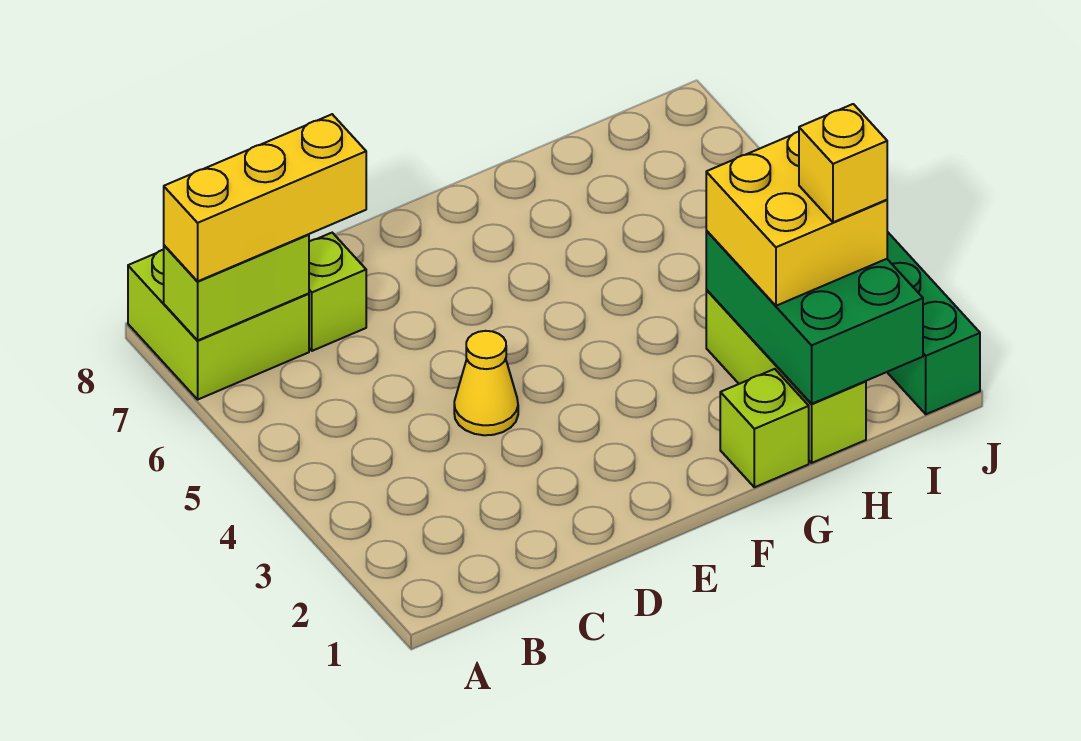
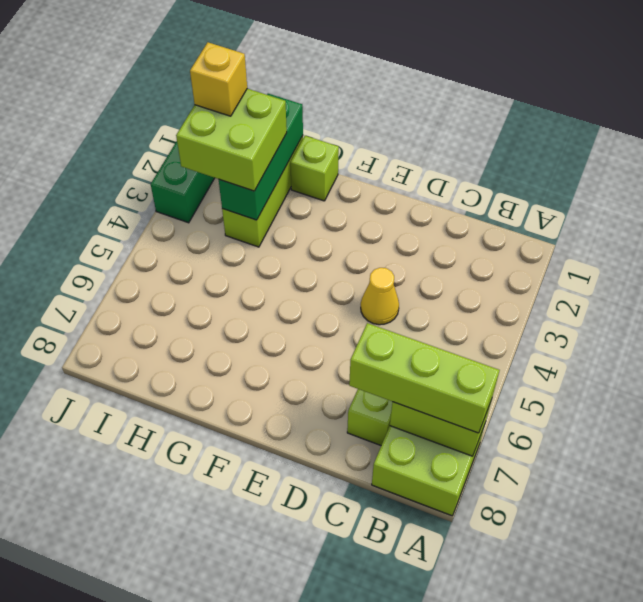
yellow 1x3 brick [164,114,366,281] -> lime 1x3 brick [349,323,500,433]
green 2x3 brick [706,230,923,404] -> green 1x3 brick [219,94,303,220]
yellow 2x2 brick [706,131,887,306] -> lime 2x2 brick [176,89,287,191]

